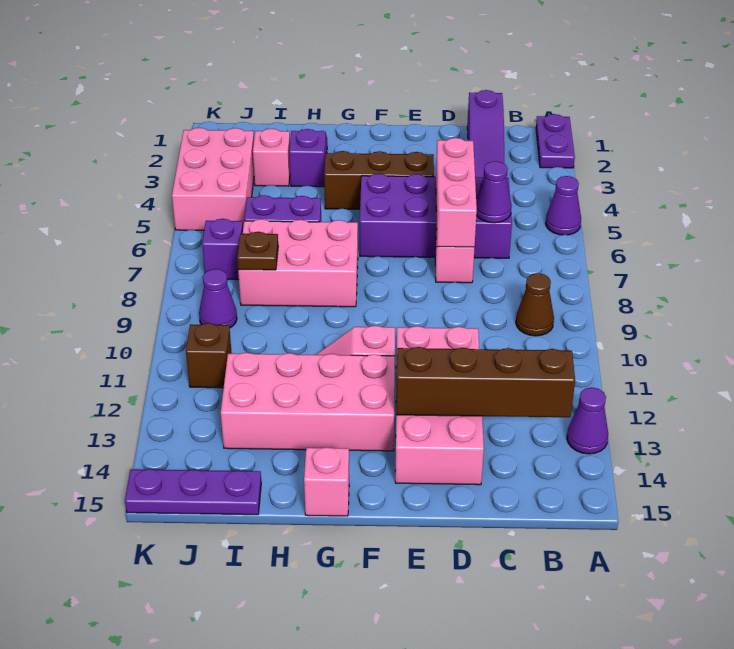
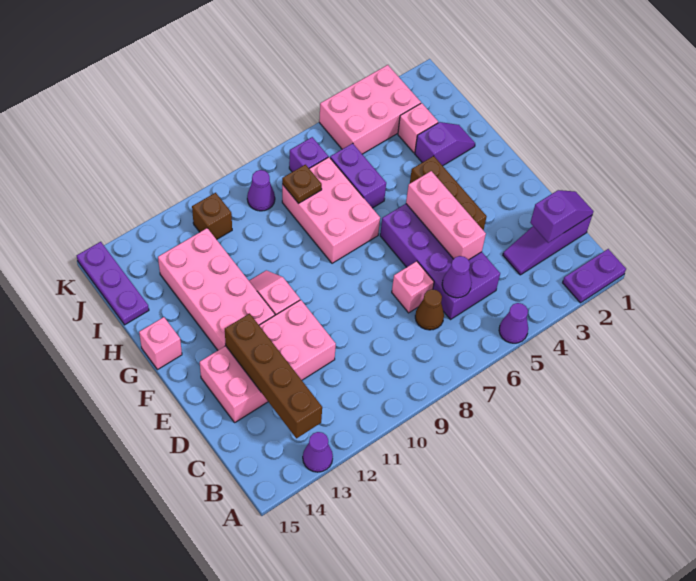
brown 1x1 cone [516,273,554,336] -> brown 1x1 cone moved to [415,289,444,330]
none -> purple 1x2 slope [530,190,593,243]
pink 1x3 brick [436,138,477,247] -> pink 1x3 brick turned to [406,171,486,260]

